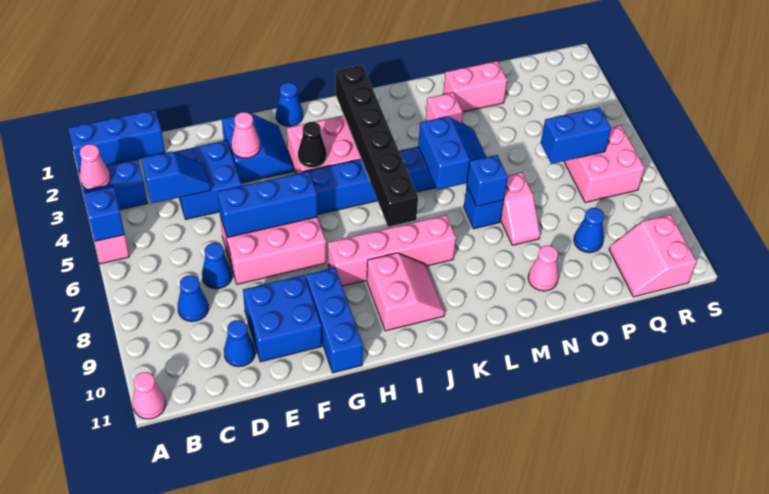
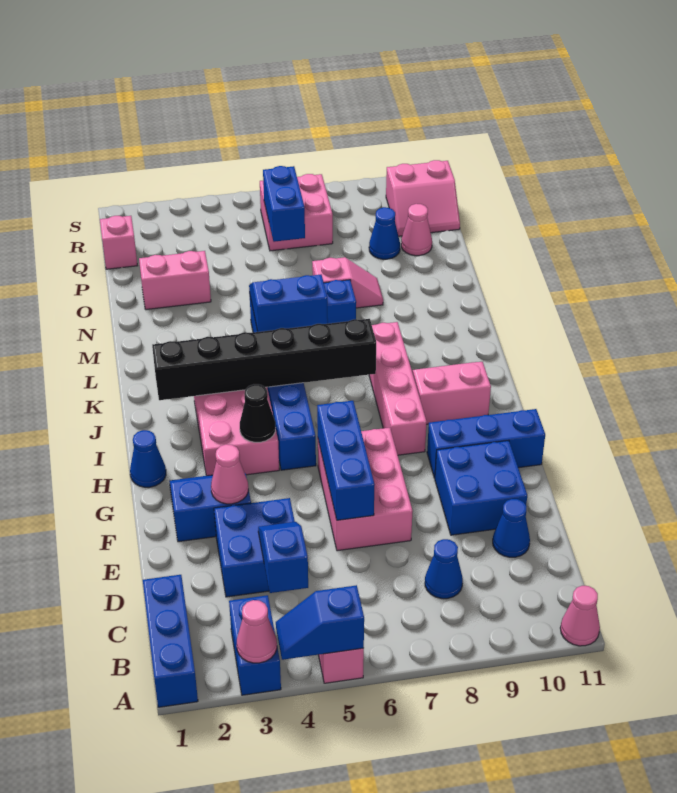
blue 1x1 cone [202,243,232,289] -> none
pink 1x1 brick [426,93,463,123] -> pink 1x1 brick moved to [100,216,137,269]
blue 1x1 brick [467,155,508,206] -> none
pink 1x2 brick [443,61,507,112] -> pink 1x2 brick turned to [139,251,211,310]
pink 1x1 cone [528,246,558,291] -> pink 1x1 cone moved to [401,204,432,256]

